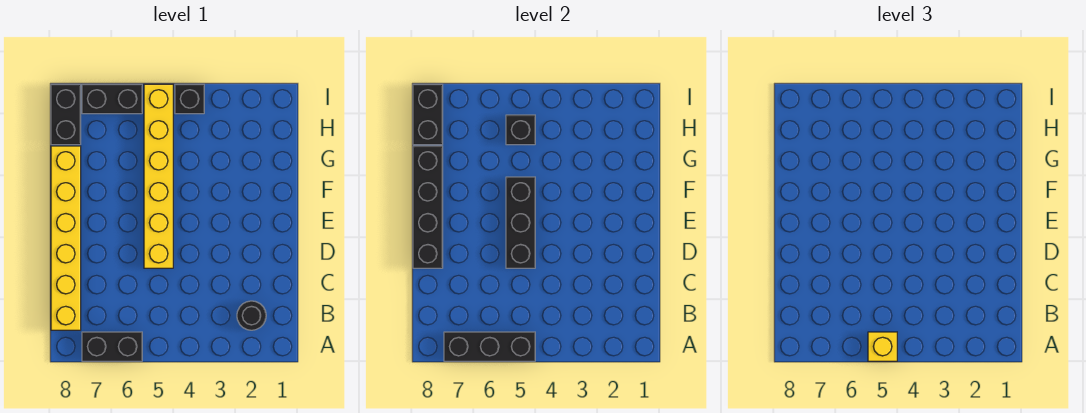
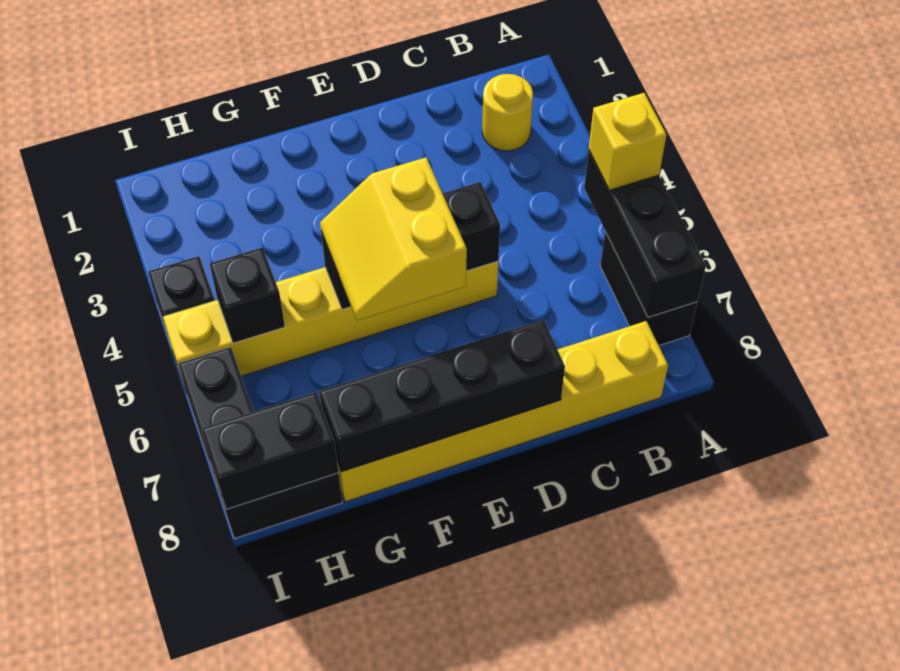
black 1x1 round brick [237,301,266,330] -> yellow 1x1 round brick [482,74,533,151]
none -> yellow 2x2 slope [320,158,467,321]

